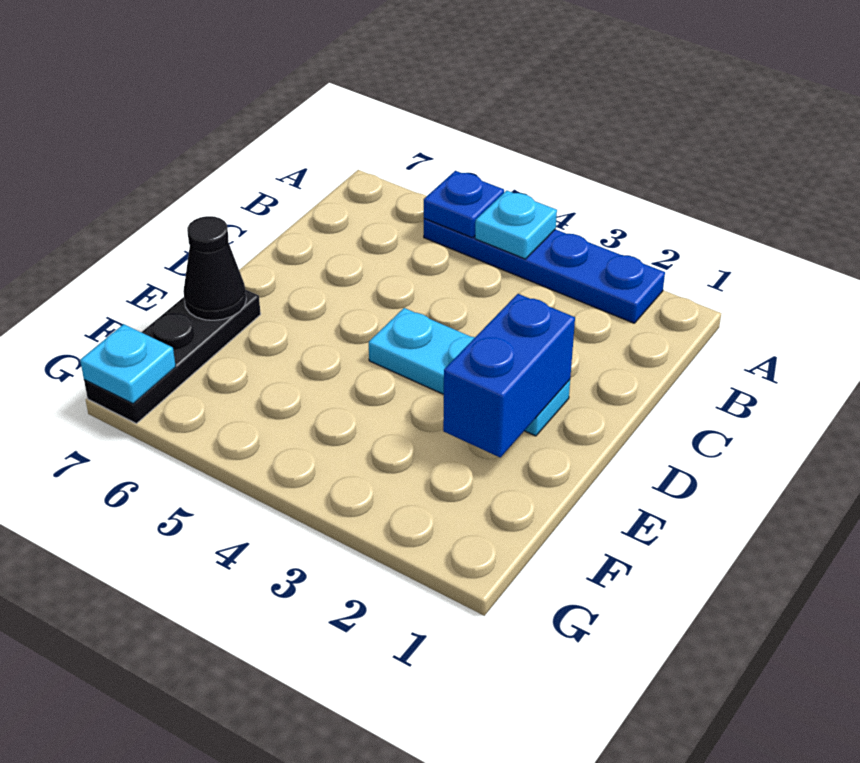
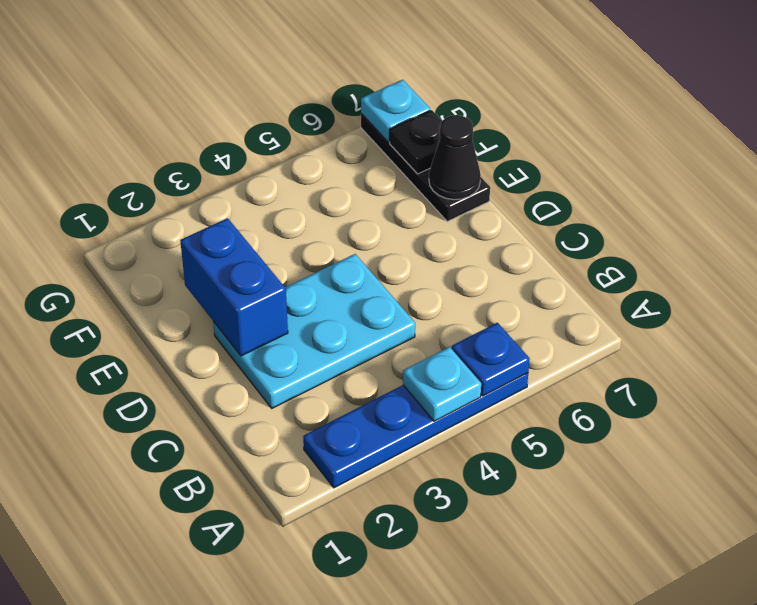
cyan 1x3 plate [369,308,570,436] -> cyan 2x3 plate [213,254,415,408]
none -> black 1x1 plate [390,110,442,174]

